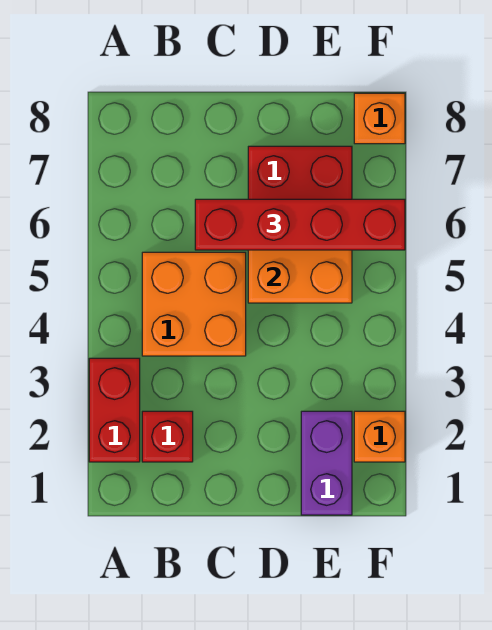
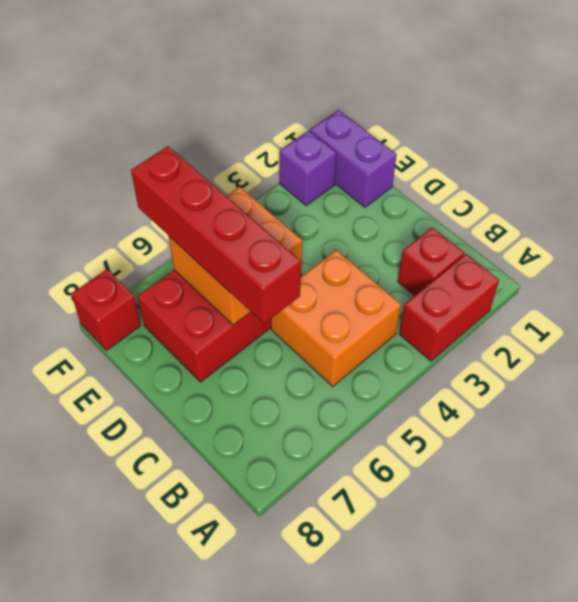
purple 1x2 brick [301,411,352,515] -> purple 1x2 brick turned to [310,110,397,207]
orange 1x1 brick [354,411,405,462] -> purple 1x1 brick [279,131,336,205]
orange 1x1 brick [354,93,405,144] -> red 1x1 brick [71,269,141,351]

